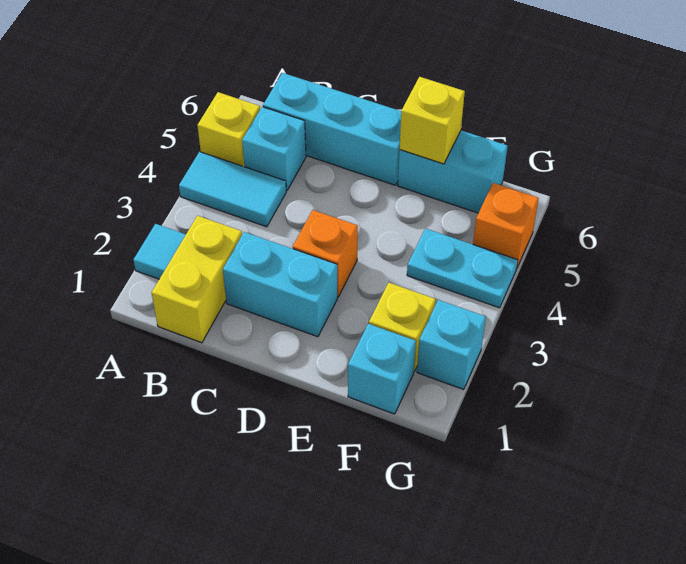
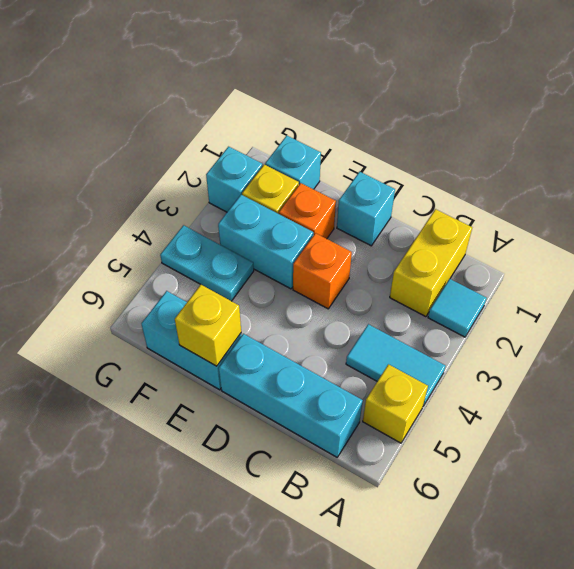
cyan 1x1 brick [242,107,306,191] -> cyan 1x1 brick moved to [337,172,395,246]
cyan 1x2 brick [223,232,337,337] -> cyan 1x2 brick moved to [218,195,313,289]
orange 1x1 brick [473,183,539,269] -> orange 1x1 brick moved to [279,183,336,239]

